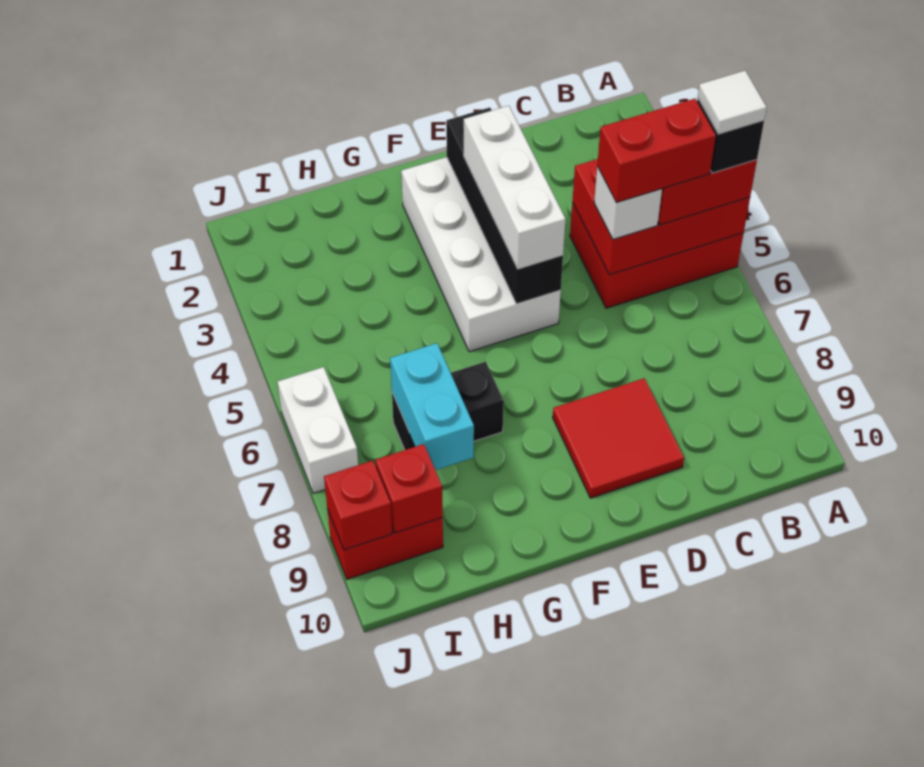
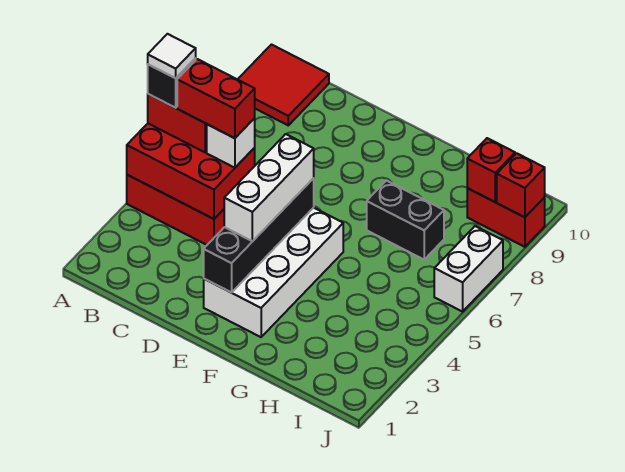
red 2x2 tile [553,378,684,498] -> red 2x2 tile moved to [238,45,329,125]
cyan 1x2 brick [390,343,474,470] -> none

